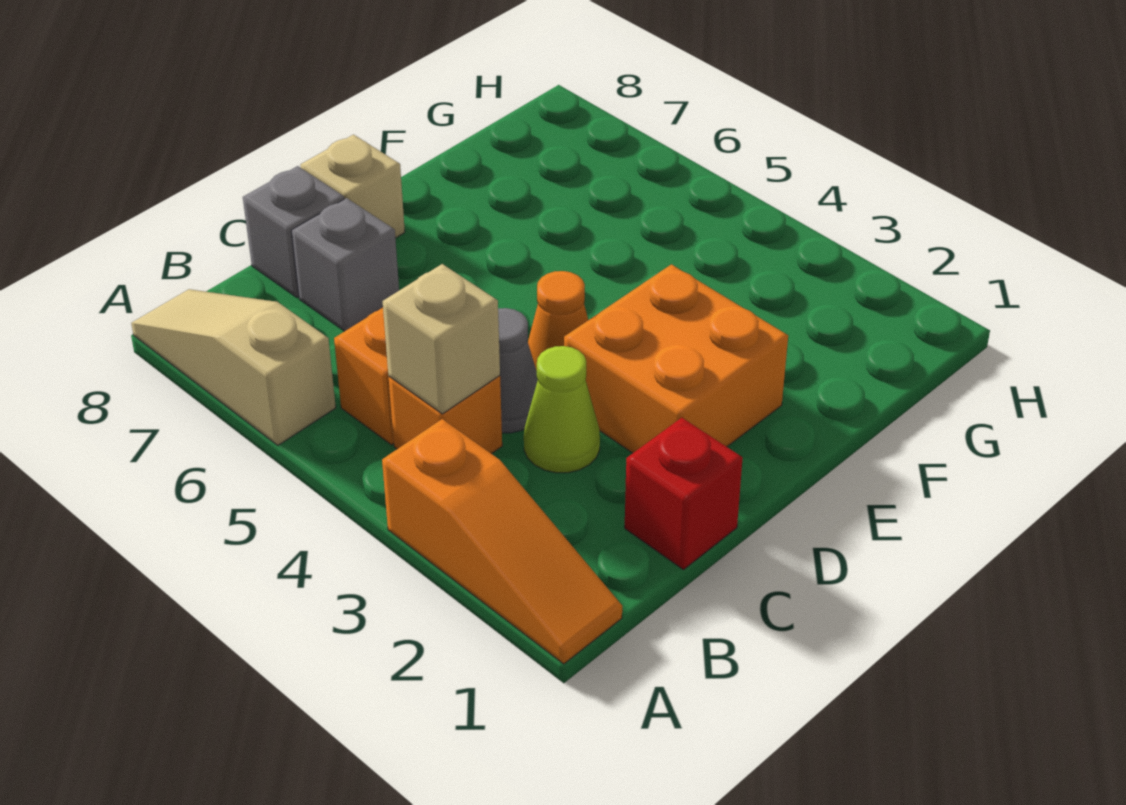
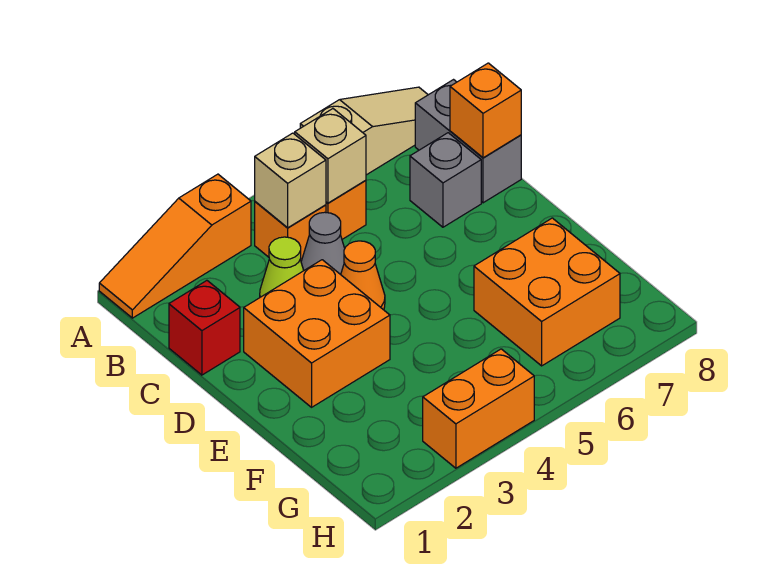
grey 1x1 brick [243,166,344,298] -> grey 1x2 brick [415,80,521,203]
none -> orange 1x1 brick [450,63,521,158]
tan 1x1 brick [301,135,405,238] -> tan 1x1 brick moved to [295,109,366,203]
none -> orange 2x2 brick [474,218,620,366]
none -> orange 1x2 brick [423,349,534,468]

